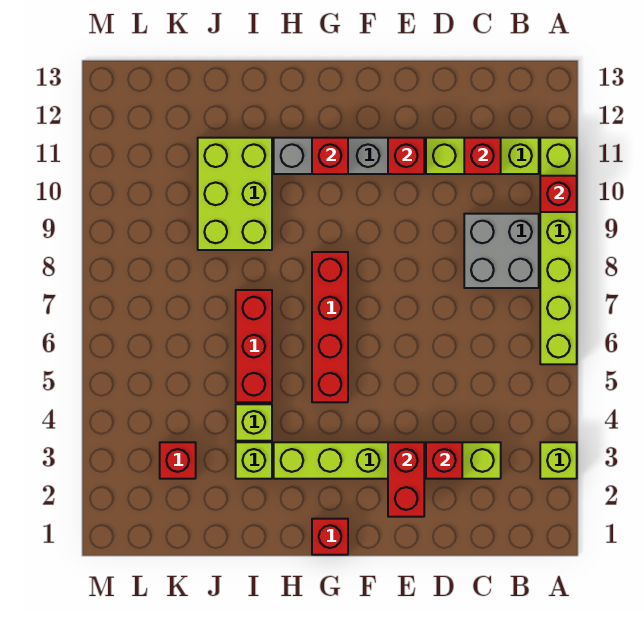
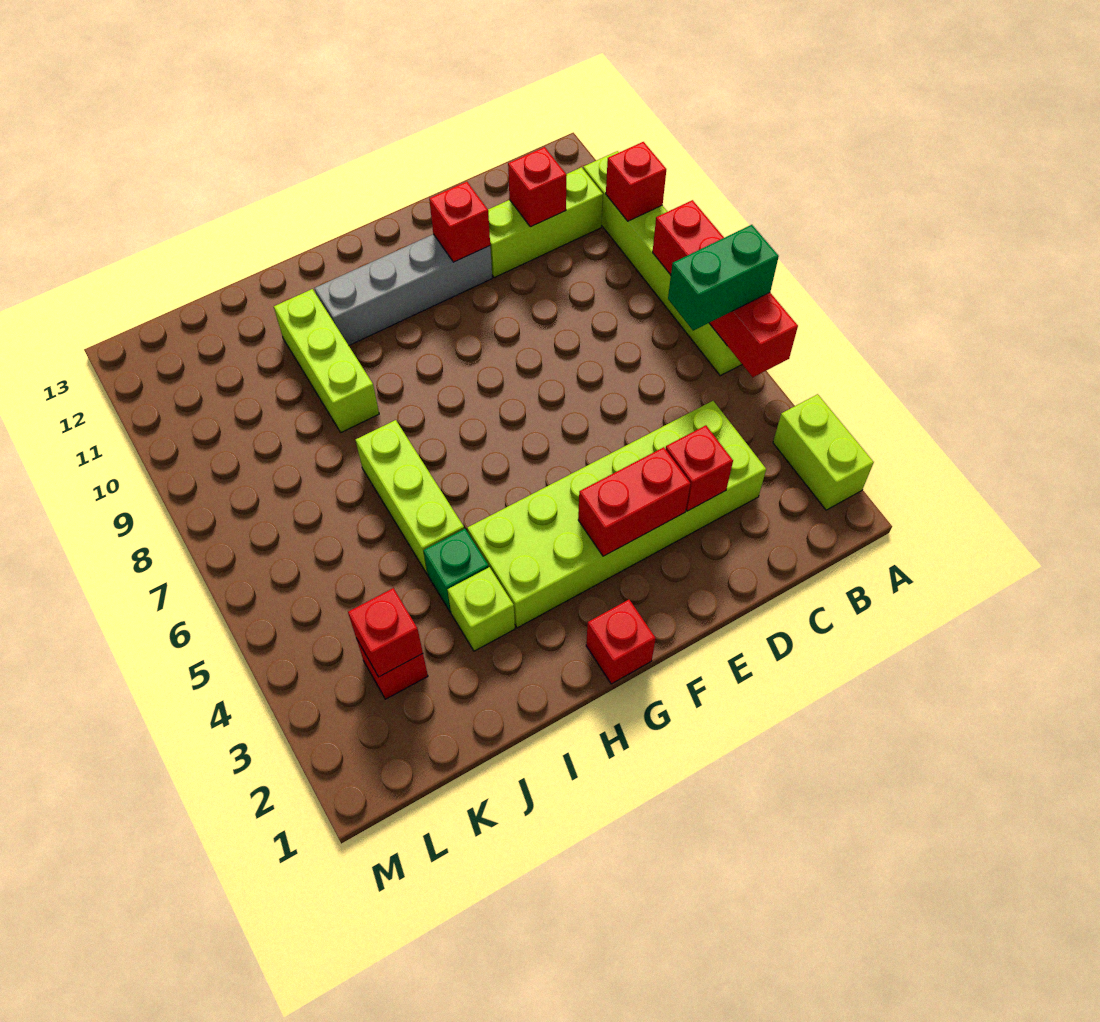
lime 1x1 brick [540,442,577,479] -> lime 1x2 brick [773,394,874,510]
none -> green 1x2 brick [668,225,779,331]
grey 2x2 brick [464,214,539,288] -> none
lime 1x6 brick [274,442,501,479] -> lime 2x6 brick [467,401,766,628]
red 1x2 brick [388,442,424,517] -> red 1x2 brick turned to [578,447,691,556]
red 1x4 brick [312,252,348,402] -> red 1x4 brick moved to [653,200,798,377]
red 1x1 brick [312,138,348,174] -> red 1x1 brick moved to [348,588,423,677]
lime 1x1 brick [236,404,272,441] -> green 1x1 brick [423,529,489,612]
red 1x3 brick [236,290,272,402] -> lime 1x3 brick [356,420,464,574]
lime 2x3 brick [198,138,272,250] -> lime 1x3 brick [274,289,379,432]

